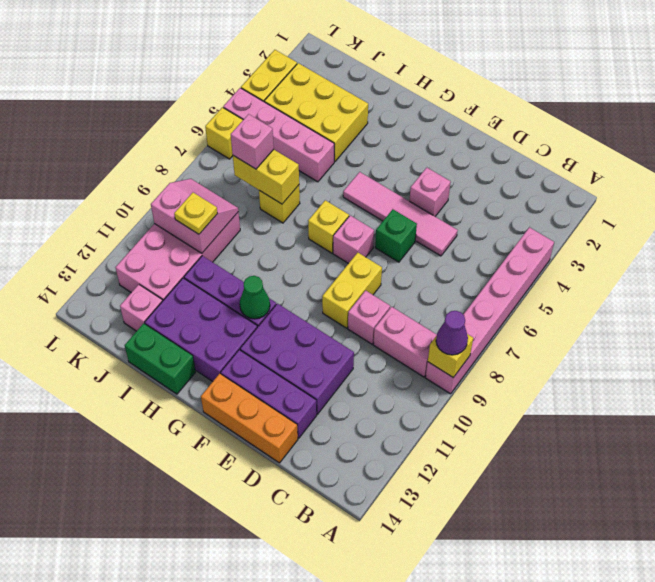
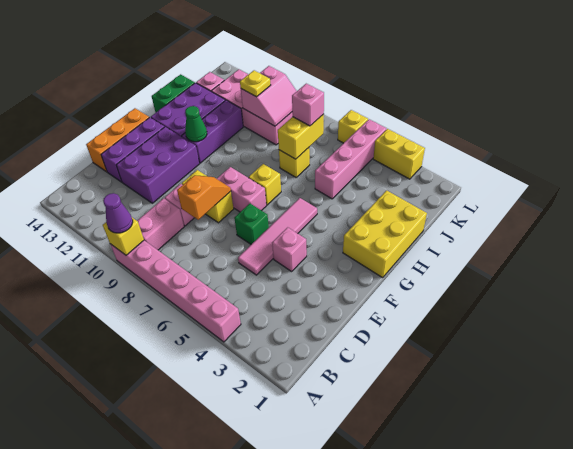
none -> orange 1x2 slope [177,175,231,220]
pink 1x1 brick [333,215,374,264] -> pink 1x2 brick [217,167,266,212]
yellow 2x3 brick [264,63,368,162] -> yellow 2x3 brick moved to [343,190,427,278]

